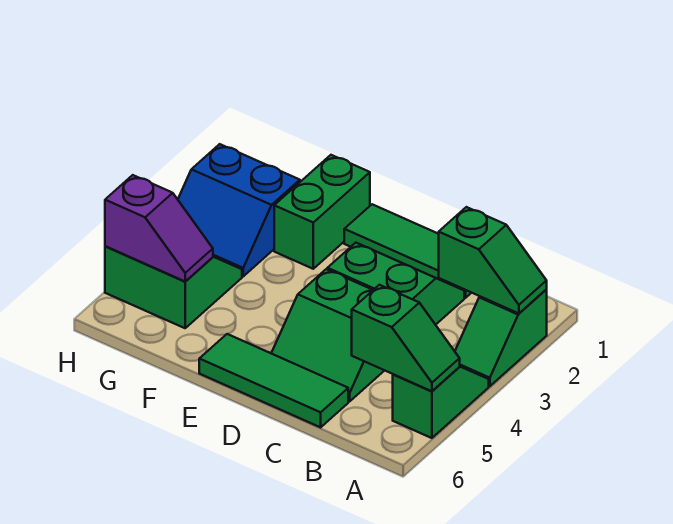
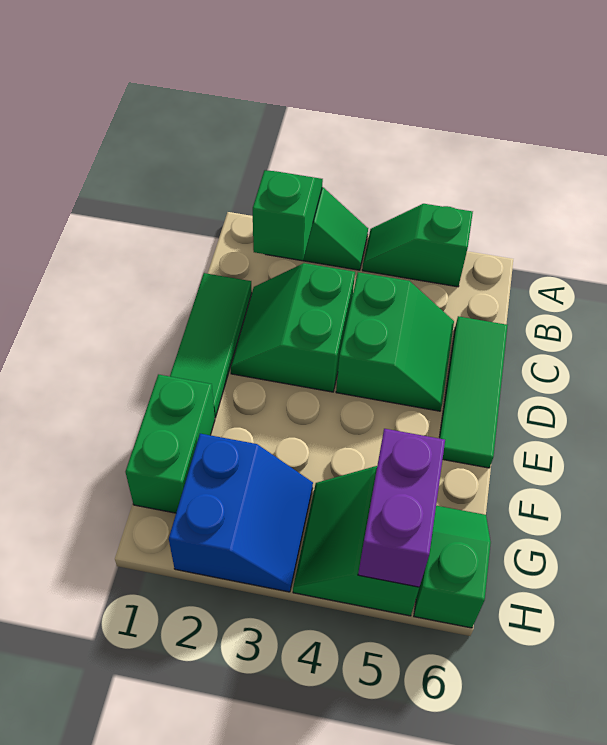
green 1x2 slope [352,285,460,391] -> green 1x2 slope moved to [414,506,491,628]
green 1x2 brick [274,155,370,269] -> green 1x2 brick turned to [125,374,215,513]
purple 1x2 slope [105,175,213,282] -> purple 1x2 brick [358,429,445,587]

